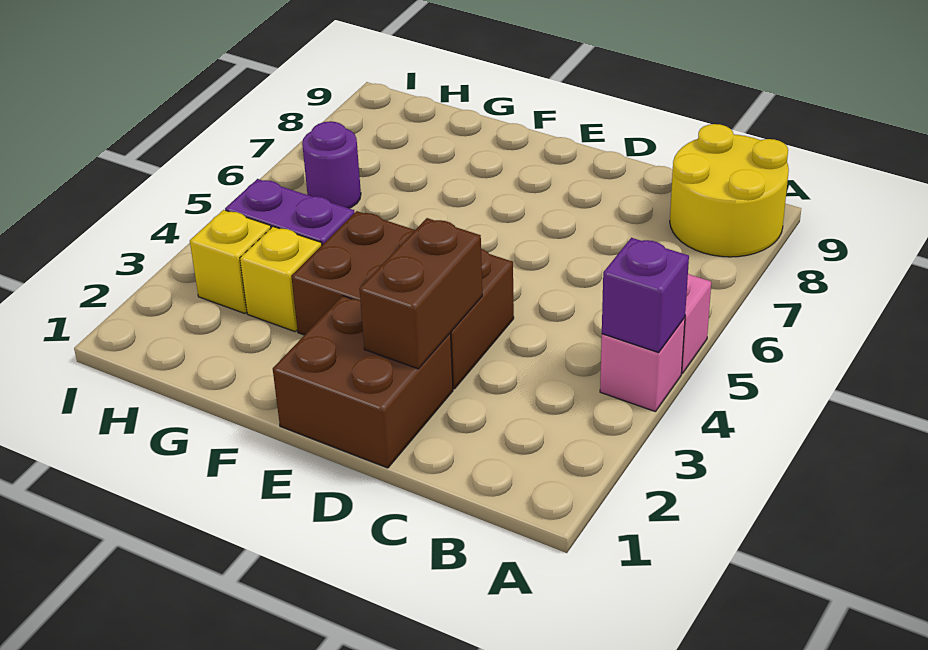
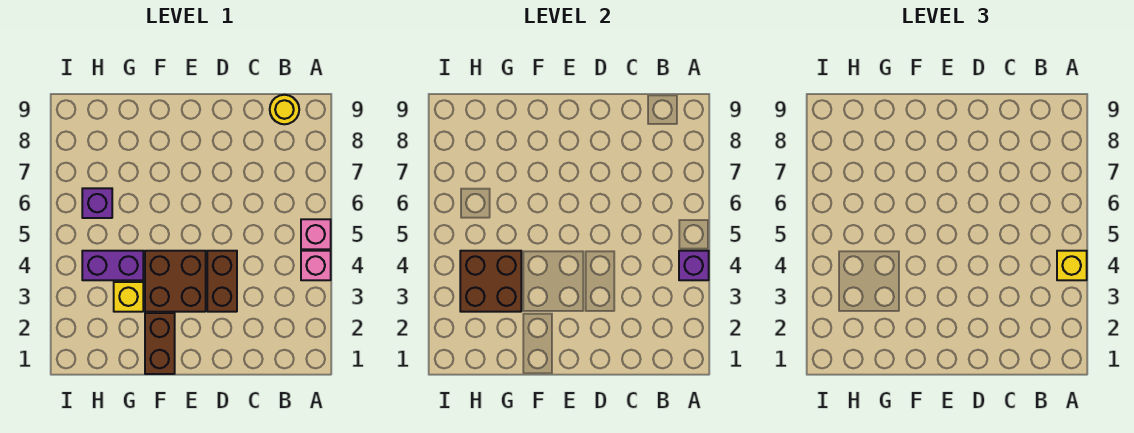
yellow 2x2 round brick [670,124,789,257] -> yellow 1x1 round brick [270,95,299,124]
brown 2x2 brick [273,296,453,468] -> brown 2x2 brick moved to [460,251,521,312]
brown 1x2 brick [359,218,482,369] -> brown 1x2 brick moved to [145,313,175,374]
yellow 1x1 brick [190,210,271,313] -> yellow 1x1 brick moved to [1057,251,1087,280]
purple 1x1 round brick [302,122,361,208] -> purple 1x1 brick [82,188,112,218]

